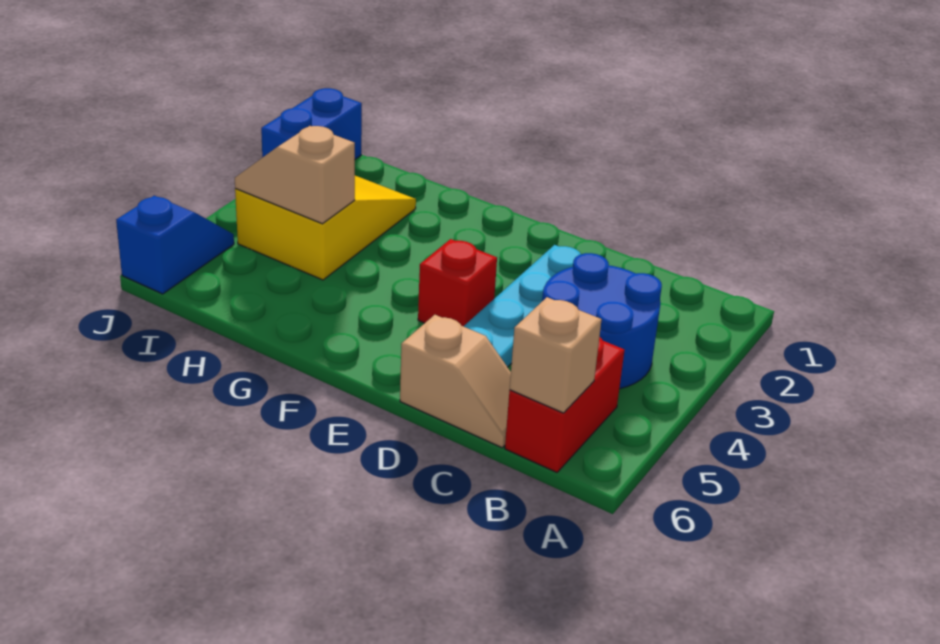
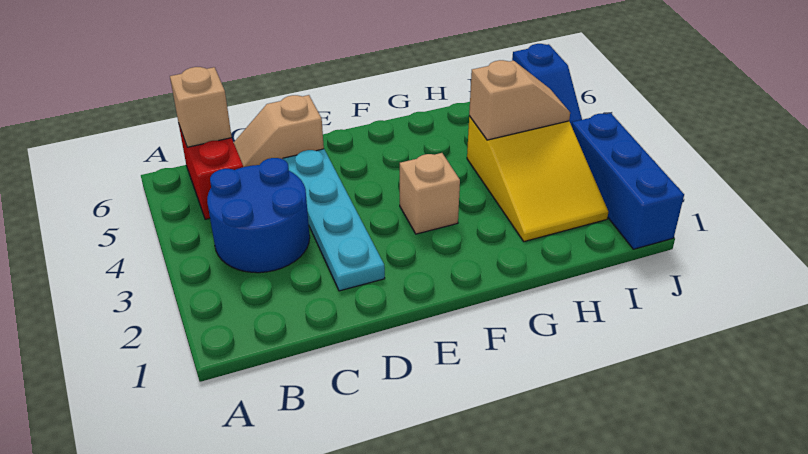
red 1x1 brick [418,239,497,326] -> none
none -> tan 1x1 brick [400,153,460,234]
blue 1x2 brick [261,88,362,159] -> blue 1x3 brick [572,113,684,249]

